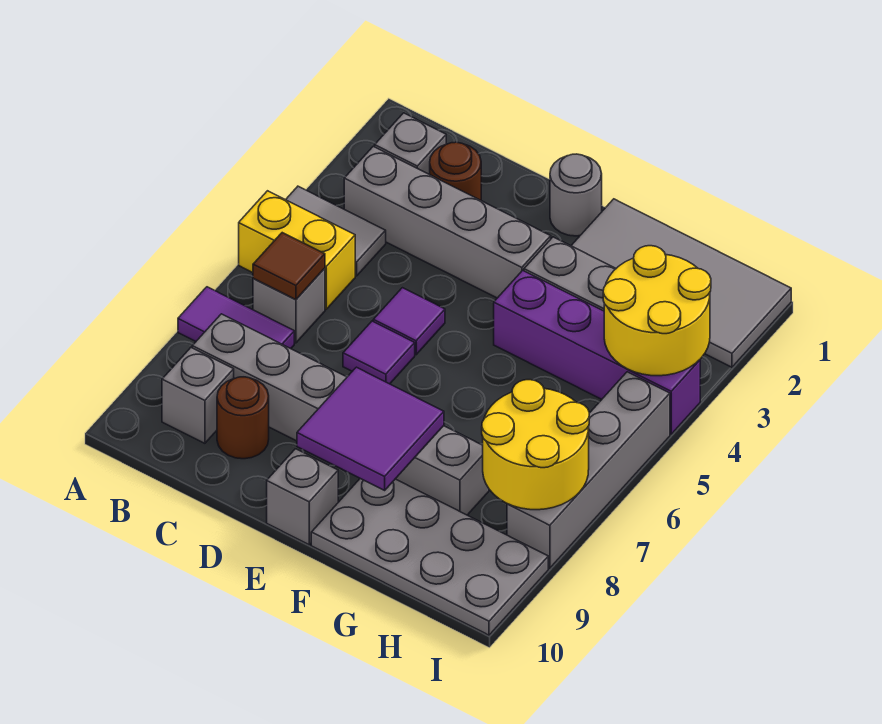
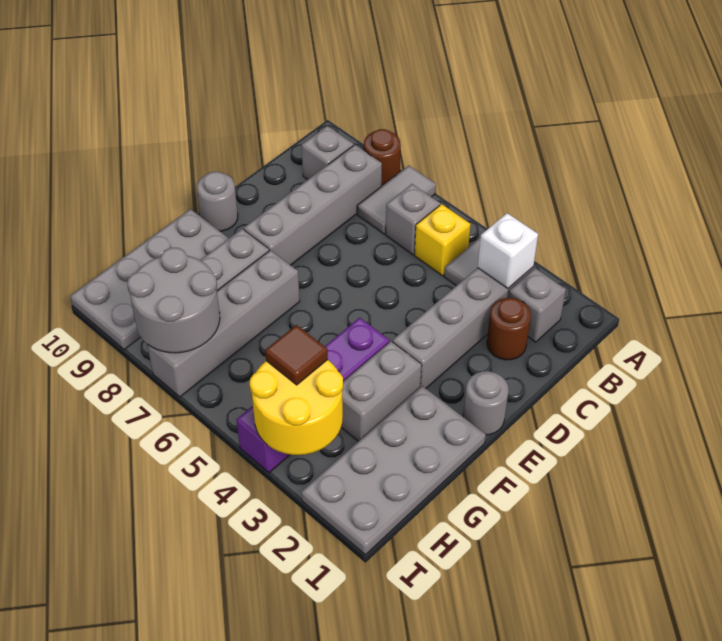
yellow 1x2 brick [239,191,355,309] -> yellow 1x1 brick [415,204,471,276]
purple 1x2 tile [178,287,294,349] -> grey 1x2 tile [357,166,436,234]
none -> white 1x1 brick [478,213,538,288]
brown 1x1 tile [253,233,325,300] -> brown 1x1 tile moved to [265,325,328,385]
brown 1x1 round brick [217,377,269,459] -> brown 1x1 round brick moved to [364,129,401,186]
purple 1x1 tile [373,288,445,355] -> none
purple 1x1 tile [343,321,415,384] -> none
purple 2x2 tile [297,367,444,490] -> none
grey 1x1 brick [267,449,338,545] -> grey 1x1 round brick [197,172,238,231]
grey 2x4 tile [571,199,791,367] -> grey 2x4 plate [301,386,486,555]
yellow 2x2 round brick [482,380,589,510] -> grey 2x2 round brick [127,248,220,353]
grey 1x4 brick [507,372,670,568] -> grey 1x4 brick turned to [147,250,300,397]

